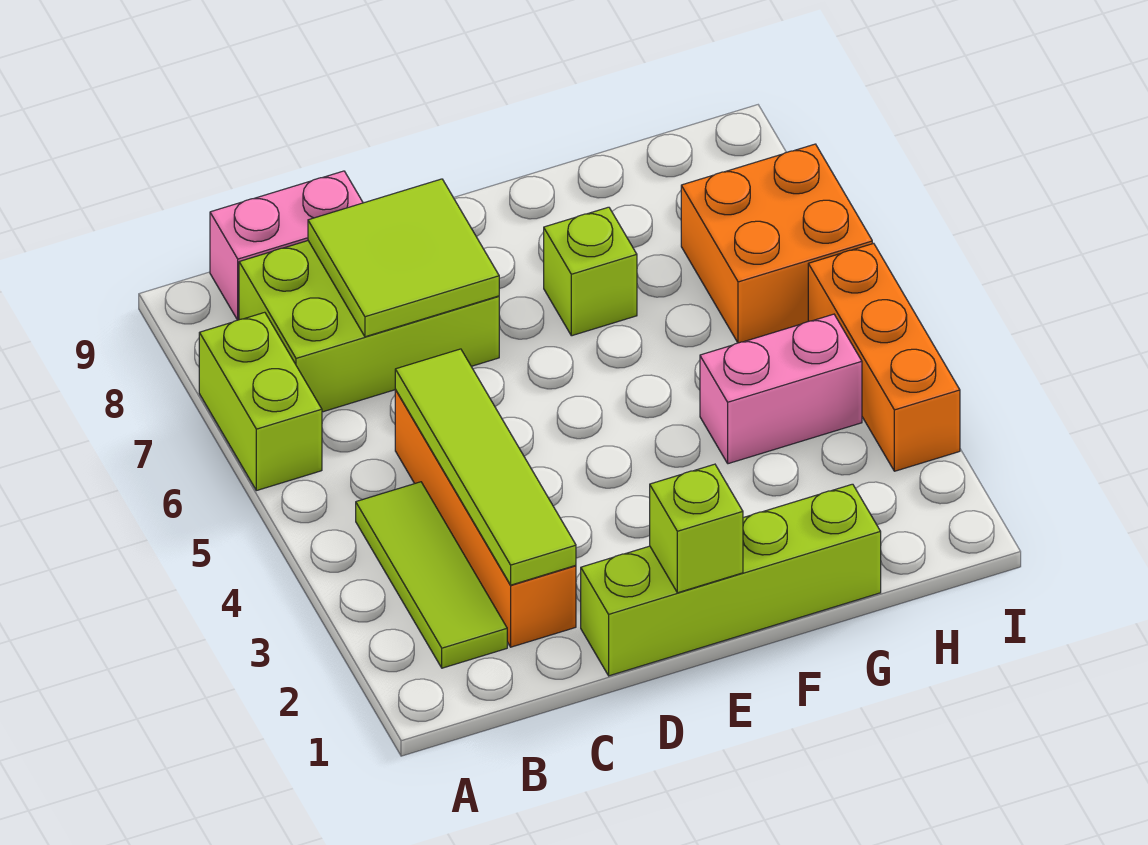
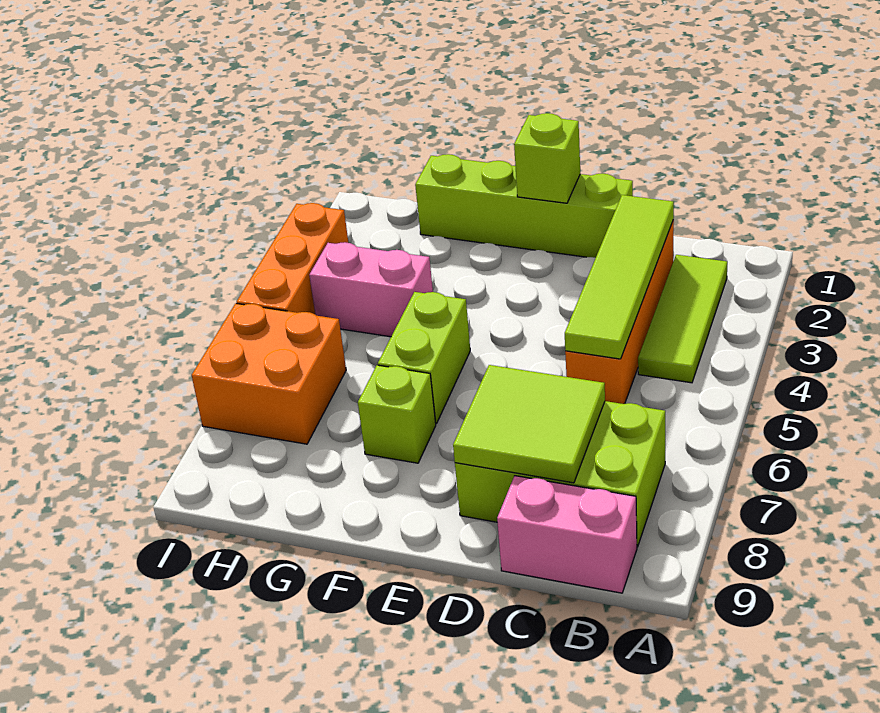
lime 1x2 brick [199,312,322,491] -> lime 1x2 brick moved to [378,292,470,424]

